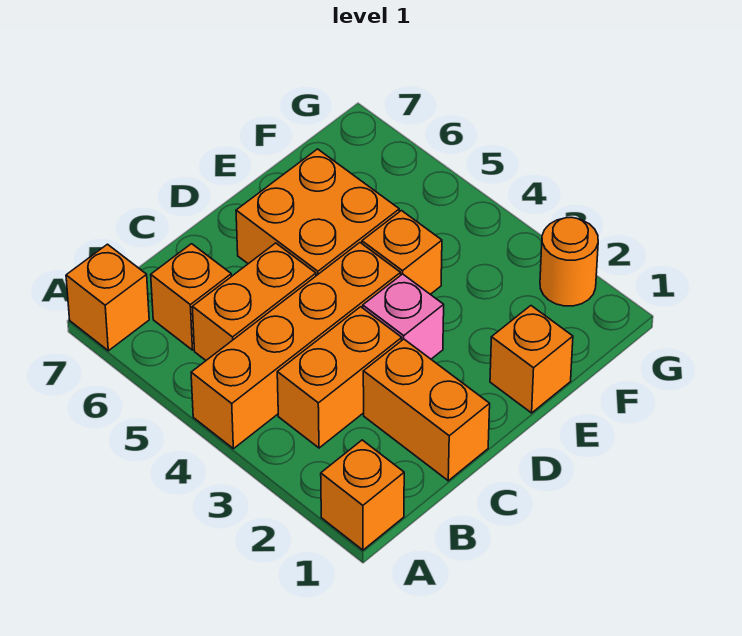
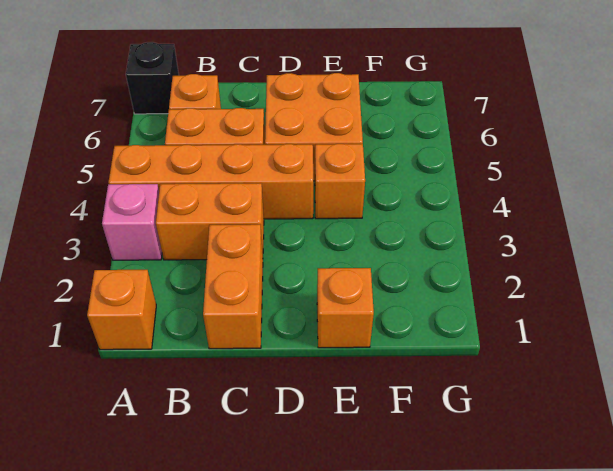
orange 1x1 brick [66,244,149,351] -> black 1x1 brick [126,42,179,114]
pink 1x1 brick [363,274,444,359] -> pink 1x1 brick moved to [102,184,162,260]
orange 1x1 round brick [540,217,598,306] -> none

